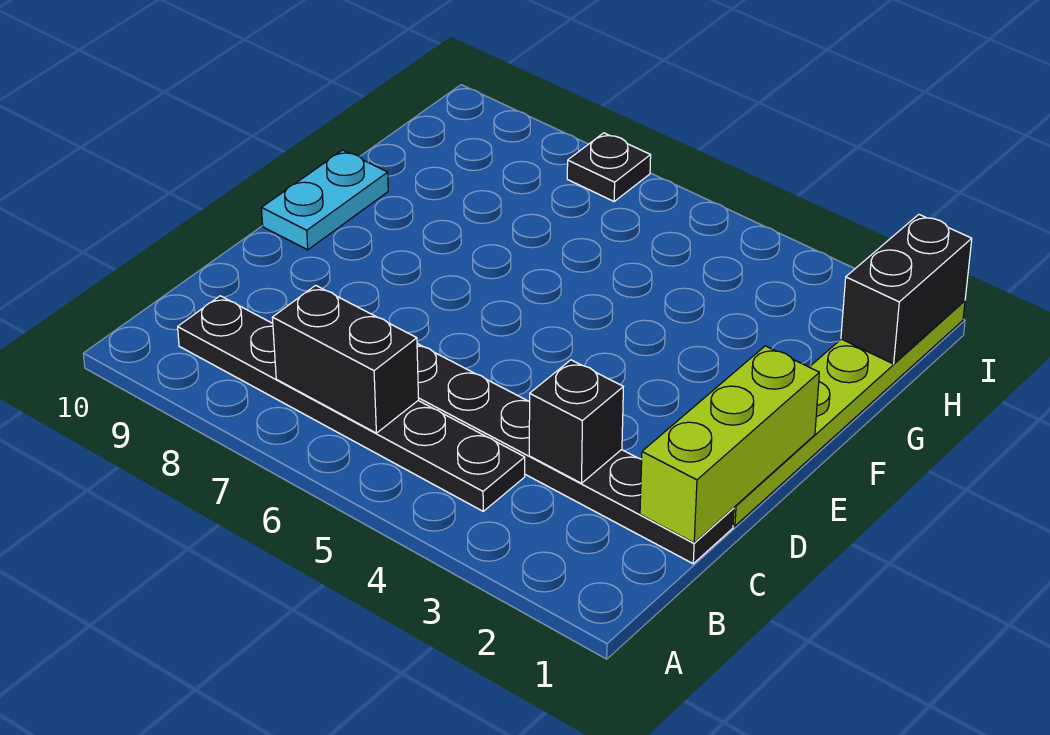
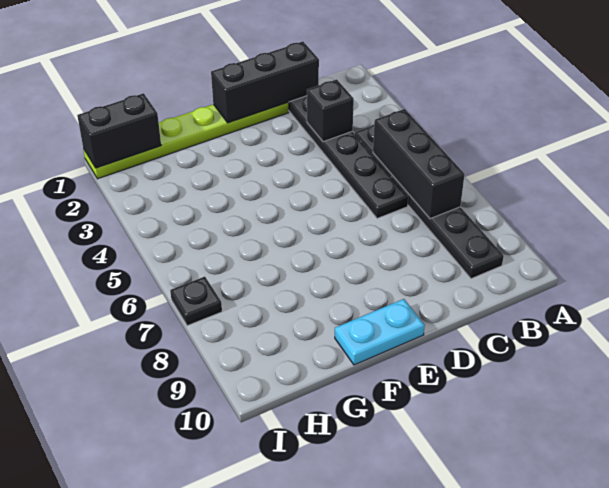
black 1x2 brick [272,285,419,433] -> black 1x3 brick [373,109,465,219]
lime 1x3 brick [640,346,819,543] -> black 1x3 brick [211,42,319,123]

